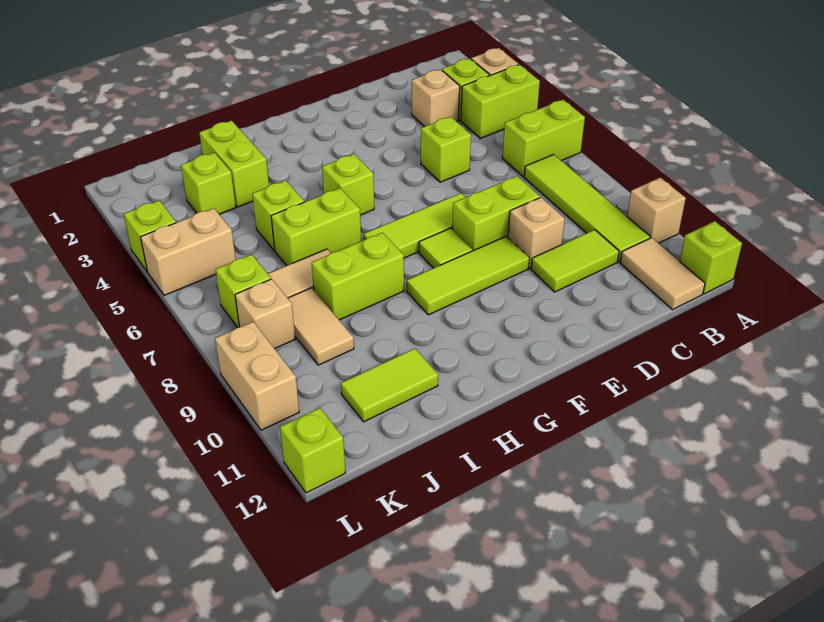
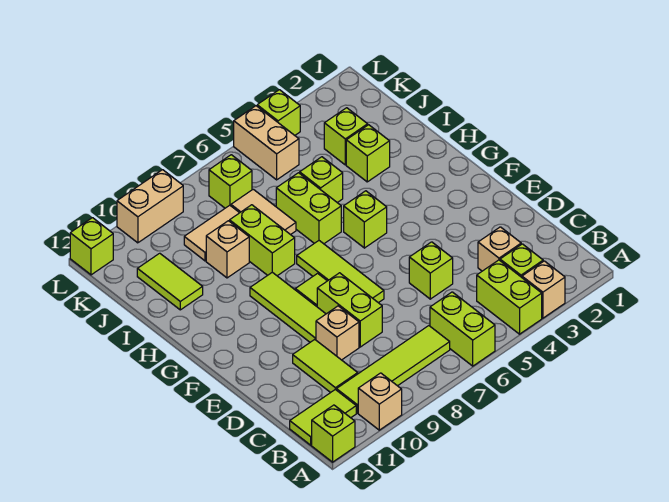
tan 1x2 tile [620,238,705,310] -> lime 1x2 tile [290,389,356,445]
lime 1x2 brick [199,121,269,207] -> lime 1x1 brick [346,125,390,182]
tan 1x1 brick [235,279,295,349] -> tan 1x1 brick moved to [206,221,249,278]

